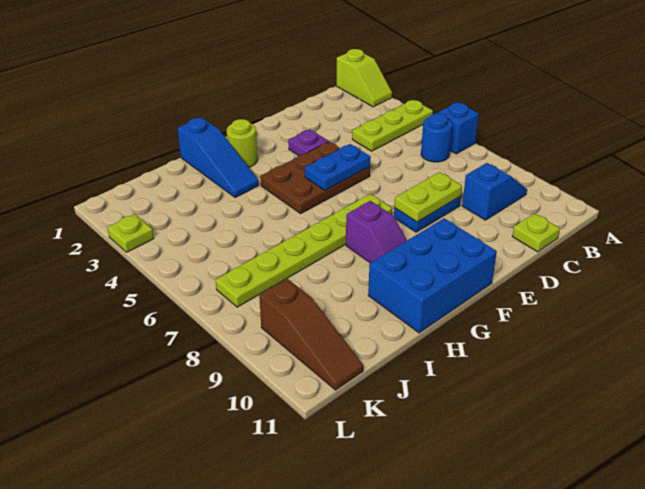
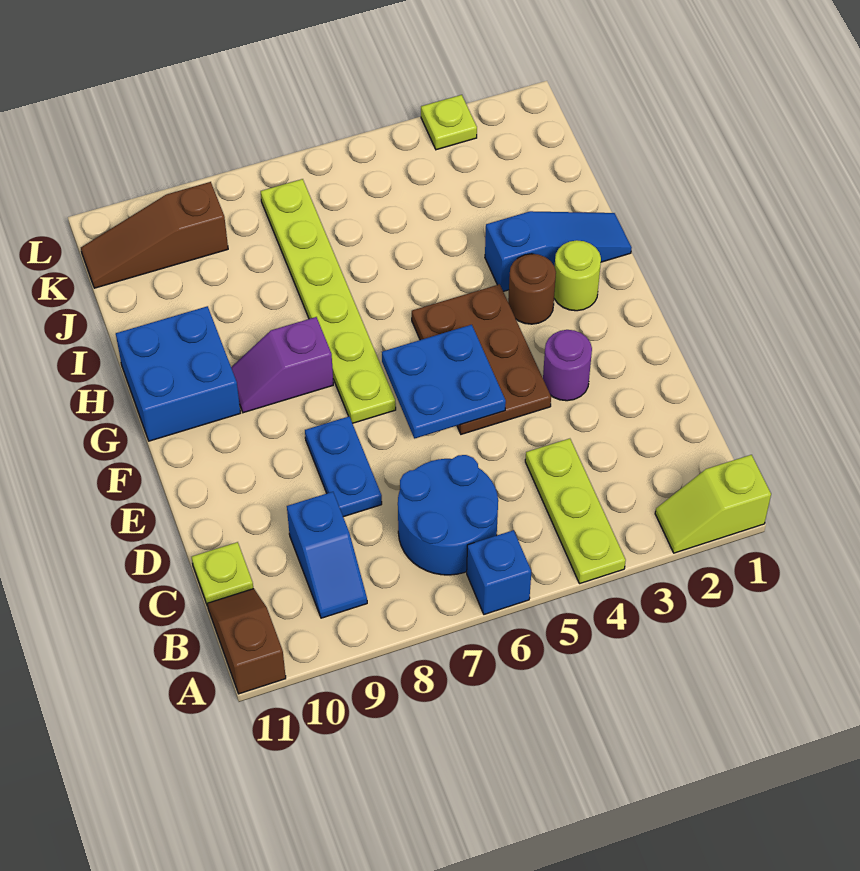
none -> brown 1x2 slope [207,589,286,694]
blue 1x1 round brick [421,113,452,162] -> blue 2x2 round brick [398,455,498,575]
lime 1x2 plate [394,172,462,222] -> none
purple 1x1 plate [288,129,329,156] -> purple 1x1 round brick [543,330,592,401]
blue 1x2 plate [305,144,371,190] -> blue 2x2 plate [382,325,506,439]
blue 2x3 brick [368,218,497,333] -> blue 2x2 brick [116,306,240,441]
none -> brown 1x1 round brick [508,254,556,324]
blue 1x3 slope [177,117,259,198] -> blue 1x3 slope turned to [485,211,632,292]

